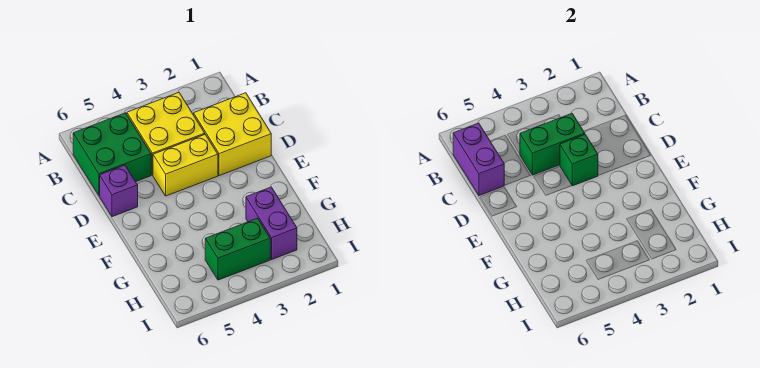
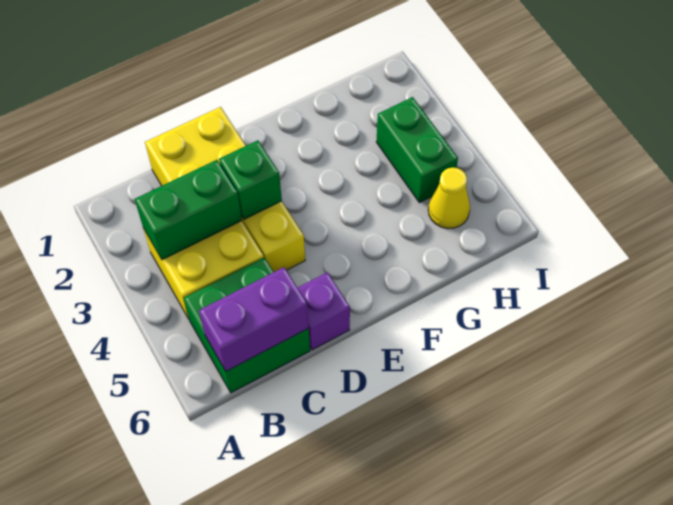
green 1x2 brick [520,114,585,175] -> green 1x2 brick turned to [135,160,242,260]
purple 1x2 brick [246,187,297,259] -> none
none -> yellow 1x1 cone [428,168,470,229]

